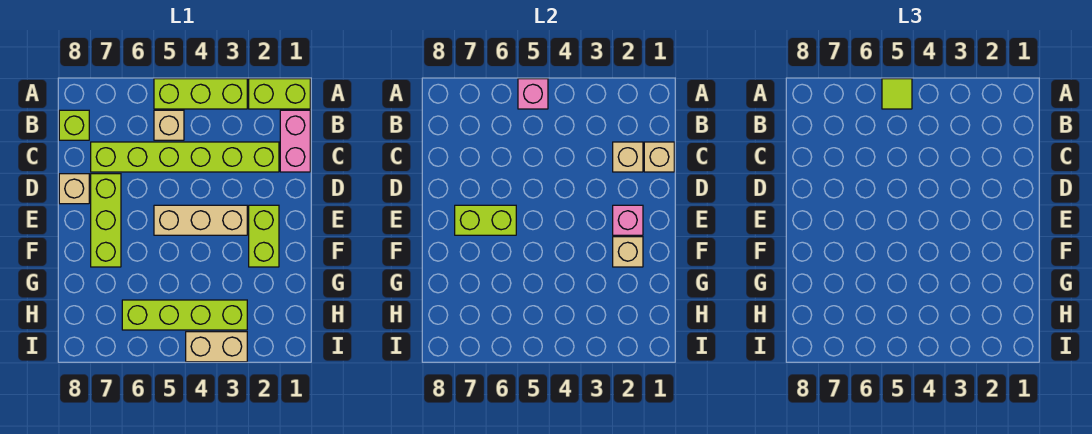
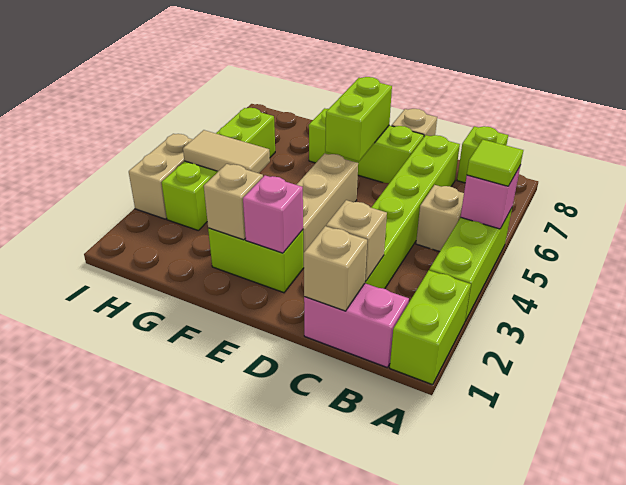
none -> tan 1x2 tile [183,130,270,173]

